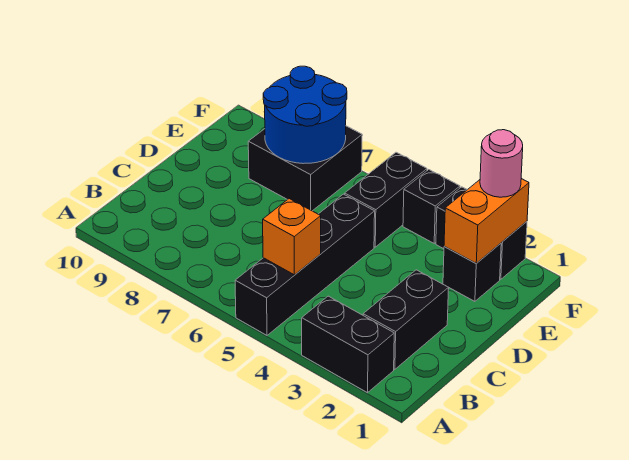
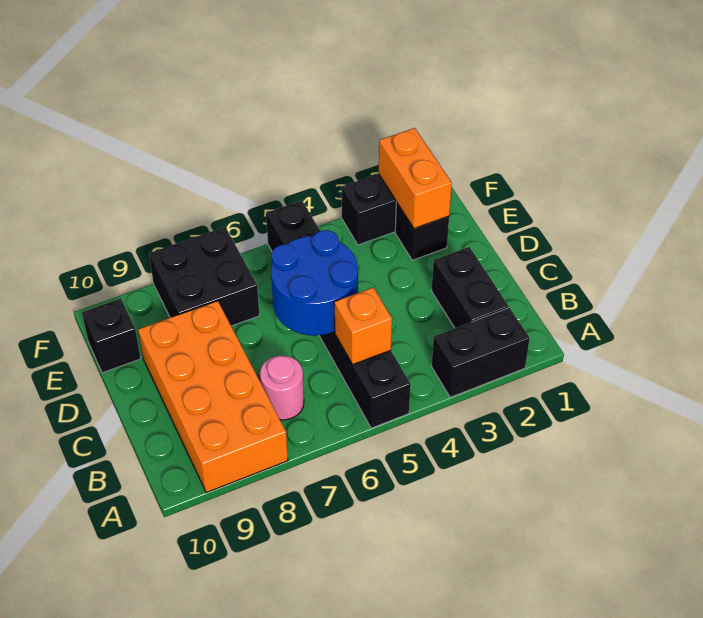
none -> orange 2x4 brick [138,301,288,493]
blue 2x2 round brick [263,66,347,164] -> blue 2x2 round brick moved to [271,230,358,336]
pink 1x1 round brick [480,130,523,197] -> pink 1x1 round brick moved to [260,355,304,420]
black 1x1 brick [403,170,460,243] -> black 1x1 brick moved to [82,299,141,373]

